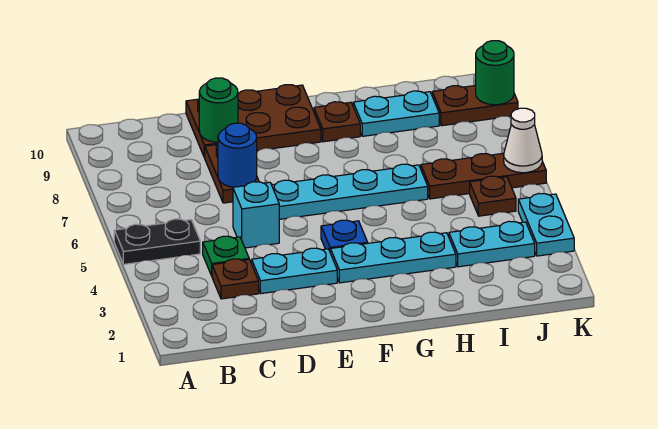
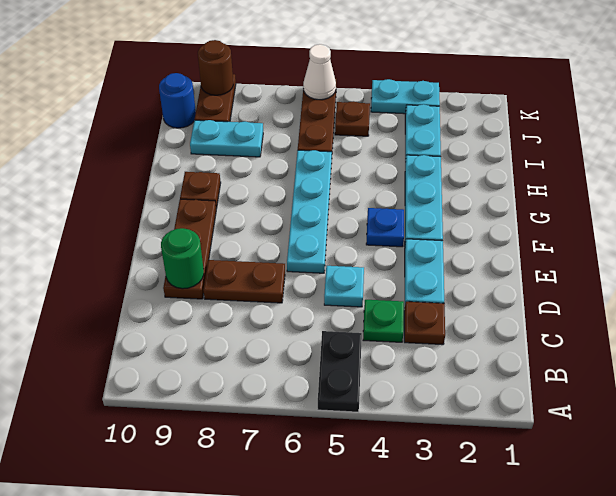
cyan 1x1 brick [233,182,279,248] -> cyan 1x1 plate [324,266,364,307]
blue 1x1 round brick [218,123,257,187] -> blue 1x1 round brick moved to [159,73,196,128]
brown 2x3 plate [186,85,321,158] -> brown 1x3 plate [163,199,216,299]
cyan 1x2 plate [353,91,439,136] -> cyan 1x2 plate turned to [190,120,263,157]
green 1x1 round brick [476,41,514,105] -> brown 1x1 round brick [198,40,233,95]

